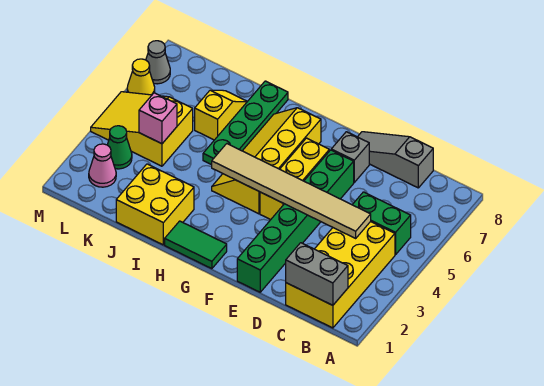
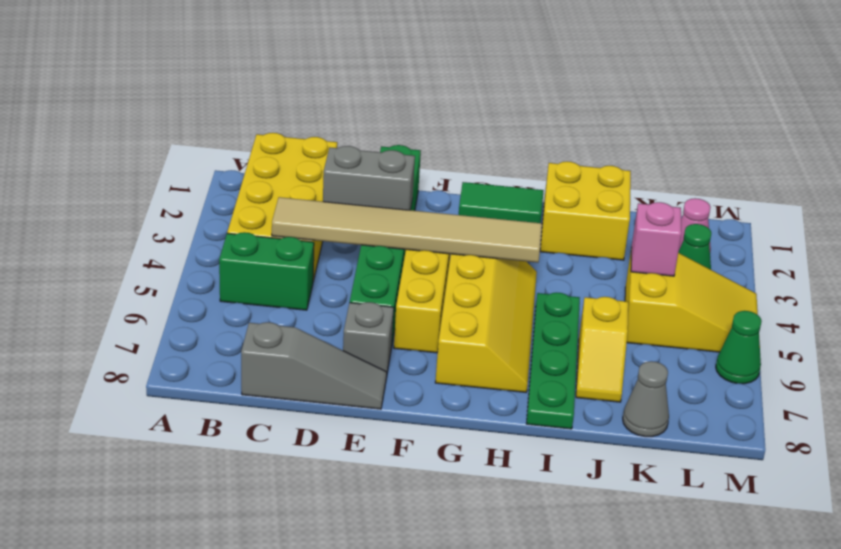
grey 1x2 brick [286,243,348,305] -> grey 1x2 brick moved to [323,146,415,210]
yellow 1x1 cone [127,59,155,95] -> green 1x1 cone [716,311,762,384]
grey 1x1 cone [146,41,170,84] -> grey 1x1 cone moved to [623,361,669,437]

